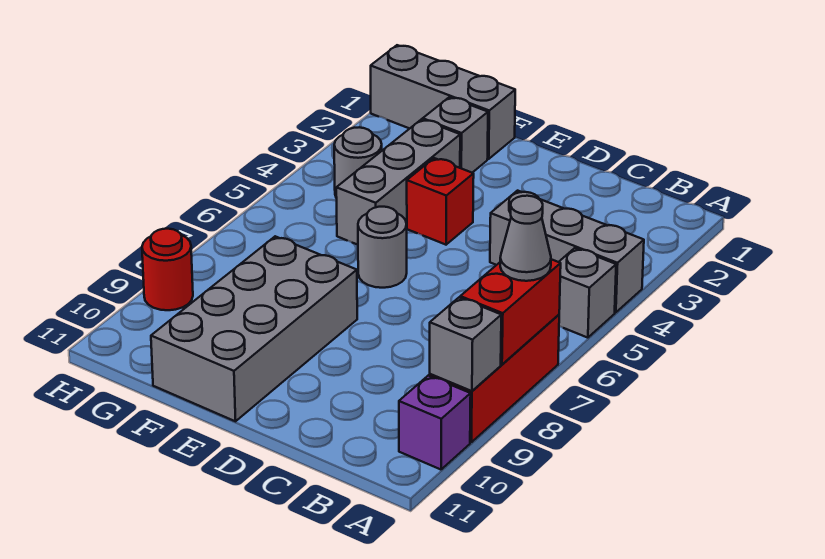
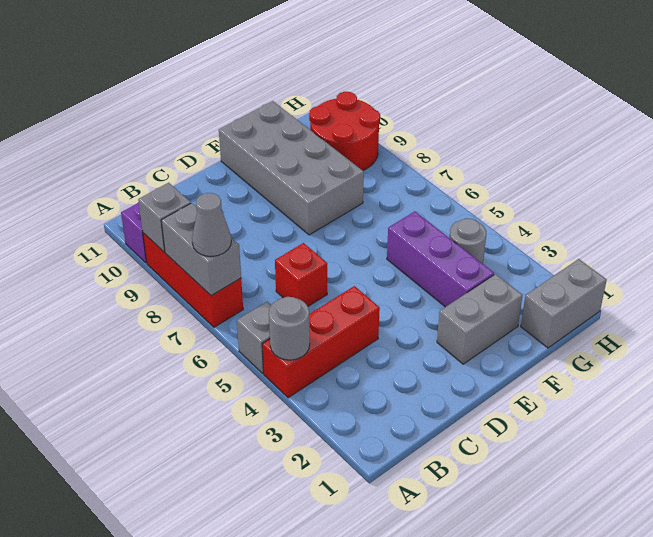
grey 1x3 brick [490,191,644,313] -> red 1x3 brick [262,286,380,398]
red 1x2 brick [460,259,561,364] -> grey 1x2 brick [161,203,241,296]
red 1x1 brick [407,158,474,245] -> red 1x1 brick moved to [275,243,327,306]
grey 1x1 round brick [358,207,407,288] -> grey 1x1 round brick moved to [269,297,310,360]
grey 1x3 brick [371,45,515,159] -> grey 1x2 brick [521,259,607,348]
grey 1x1 brick [423,97,488,173] -> grey 1x2 brick [437,274,523,364]
grey 1x3 brick [336,119,460,245] -> purple 1x3 brick [387,211,494,307]
red 1x1 round brick [142,229,193,310] -> red 2x2 round brick [309,92,380,170]

